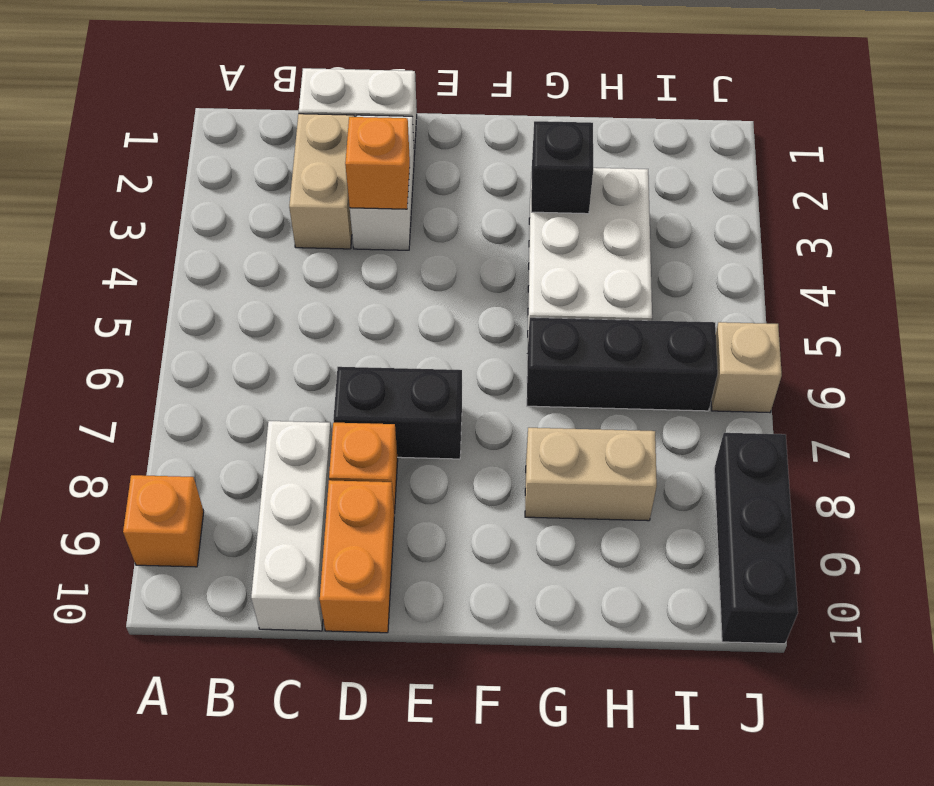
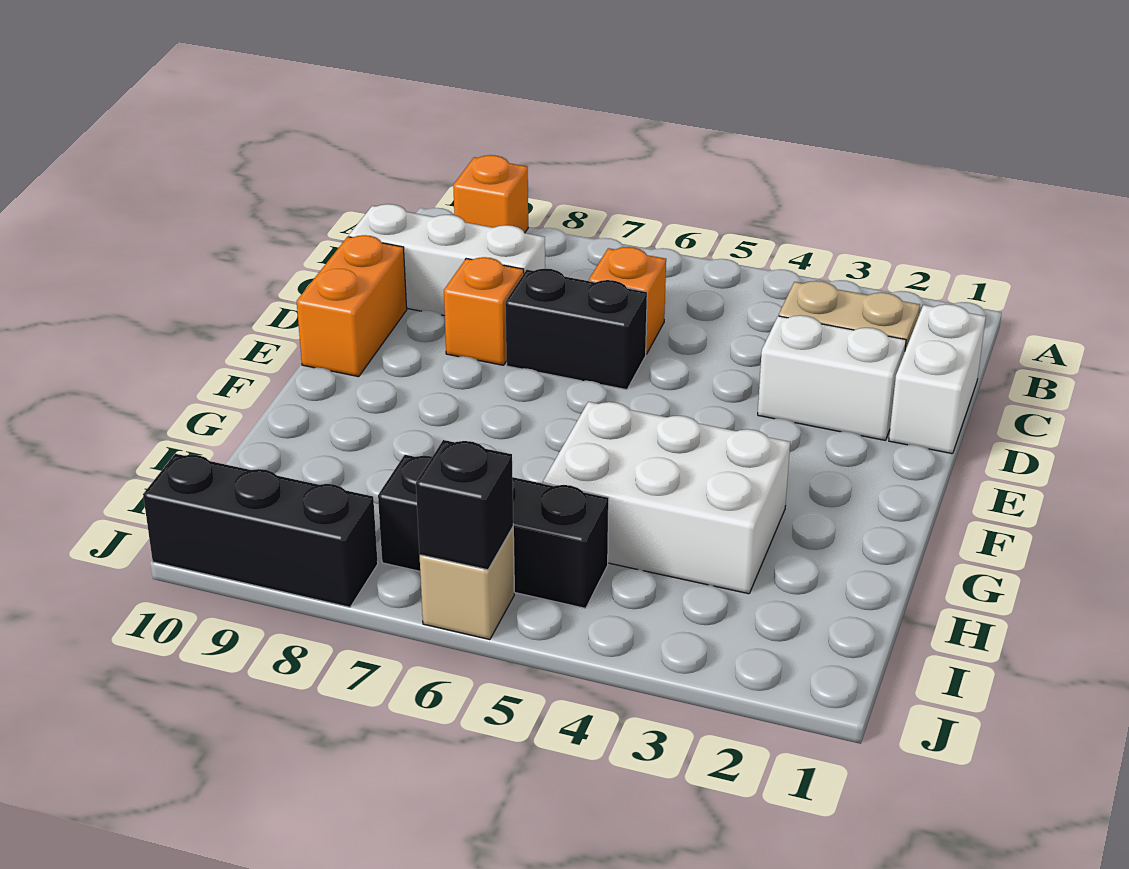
orange 1x1 brick [345,117,410,209] -> orange 1x1 brick moved to [589,247,666,354]
black 1x2 brick [333,367,462,459] -> black 1x2 brick turned to [505,269,647,390]
orange 1x2 brick [320,480,394,633] -> orange 1x2 brick turned to [297,235,407,377]
black 1x1 brick [531,121,593,214] -> black 1x1 brick moved to [416,440,513,570]
black 1x3 brick [527,318,718,411] -> black 1x3 brick turned to [378,455,609,608]
tan 1x2 brick [525,428,657,521] -> none

